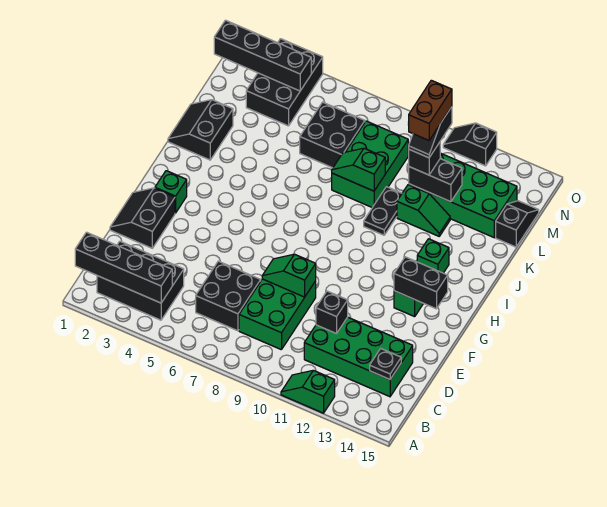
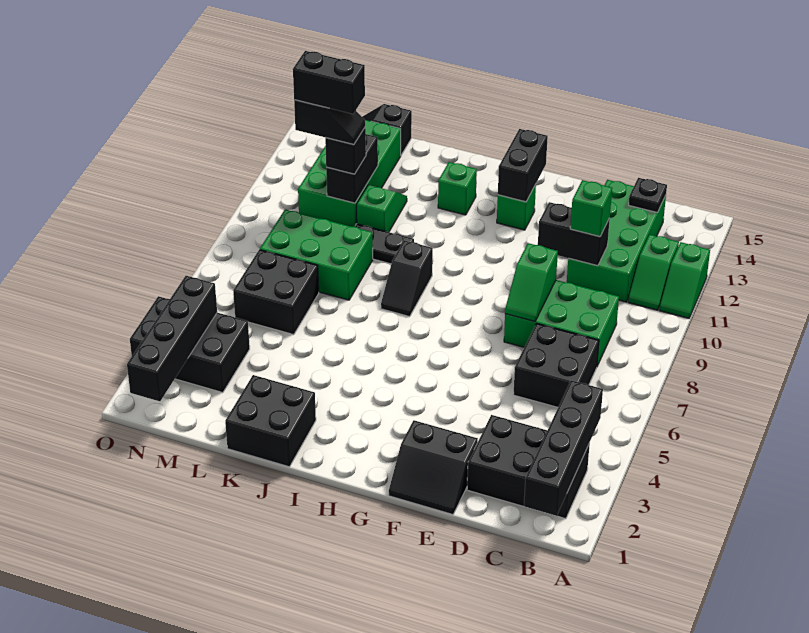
black 2x3 brick [97,241,184,320] -> black 2x3 brick turned to [467,415,590,519]
black 1x1 brick [316,291,348,334] -> black 1x2 brick [538,202,610,266]
green 1x1 brick [155,171,187,213] -> green 1x1 brick moved to [570,180,612,237]
black 2x2 slope [168,100,233,160] -> black 2x2 brick [225,375,316,467]
green 1x2 slope [332,148,385,191] -> green 1x2 slope moved to [628,234,679,310]
brown 1x2 brick [409,80,452,140] -> black 1x2 brick [293,51,365,114]
black 1x2 slope [443,123,497,166] -> black 1x2 slope moved to [381,240,433,317]

